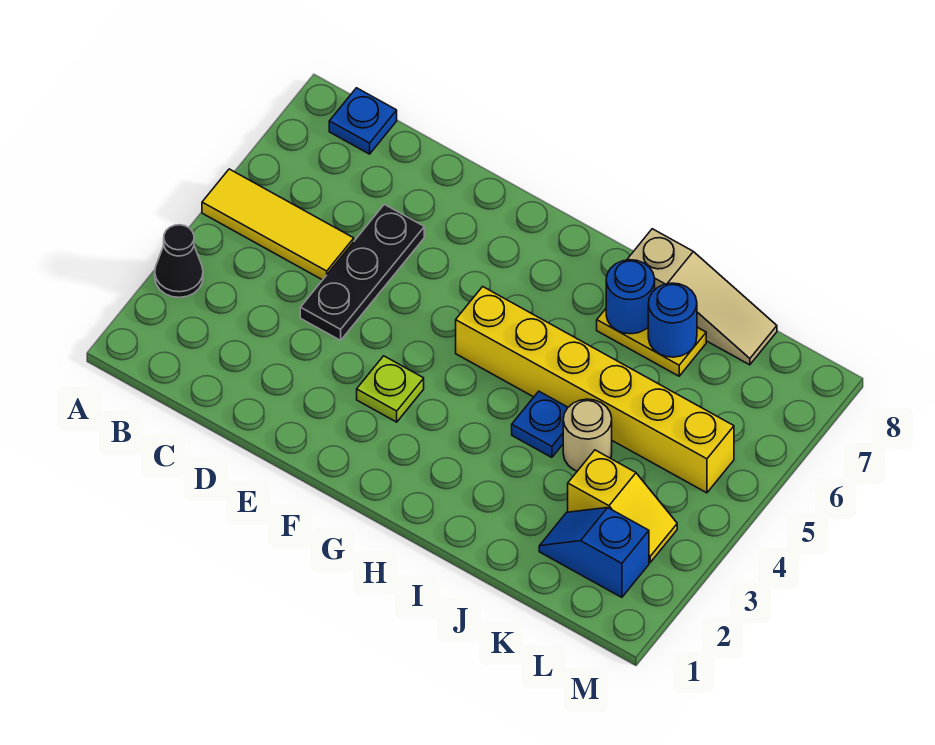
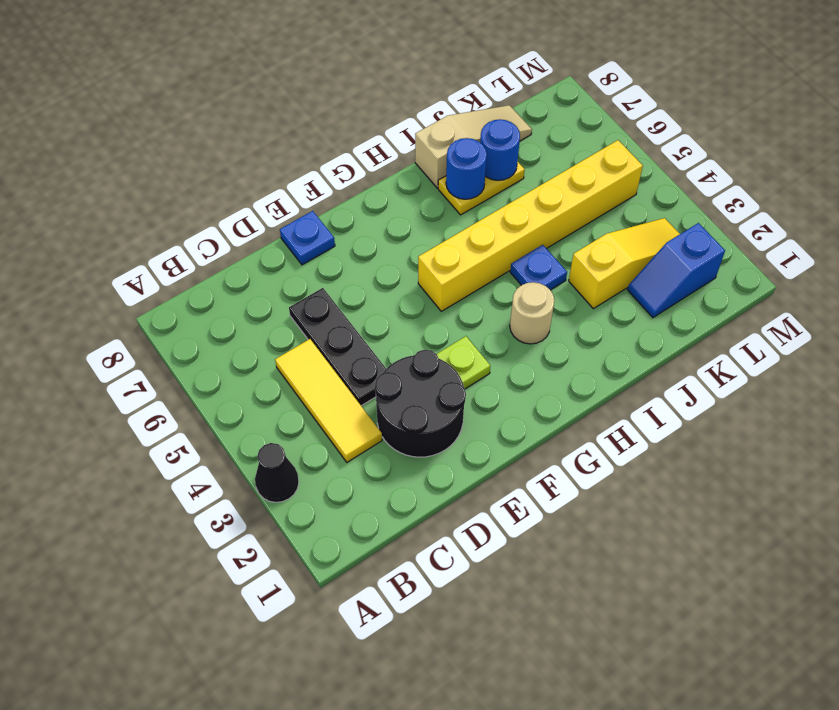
yellow 1x3 tile [202,169,354,280] -> yellow 1x3 tile turned to [275,339,382,462]
blue 1x1 plate [329,88,397,154] -> blue 1x1 plate moved to [280,211,335,265]
none -> black 2x2 round brick [375,350,466,457]
tan 1x1 round brick [563,399,612,471] -> tan 1x1 round brick moved to [510,282,555,344]
yellow 1x2 slope [568,450,677,562] -> yellow 1x3 slope [569,218,680,309]

